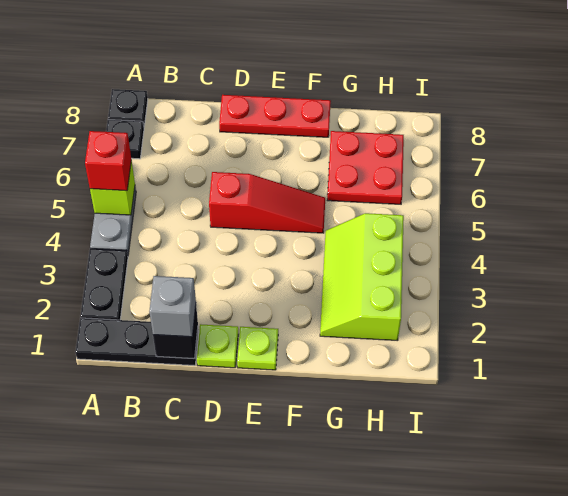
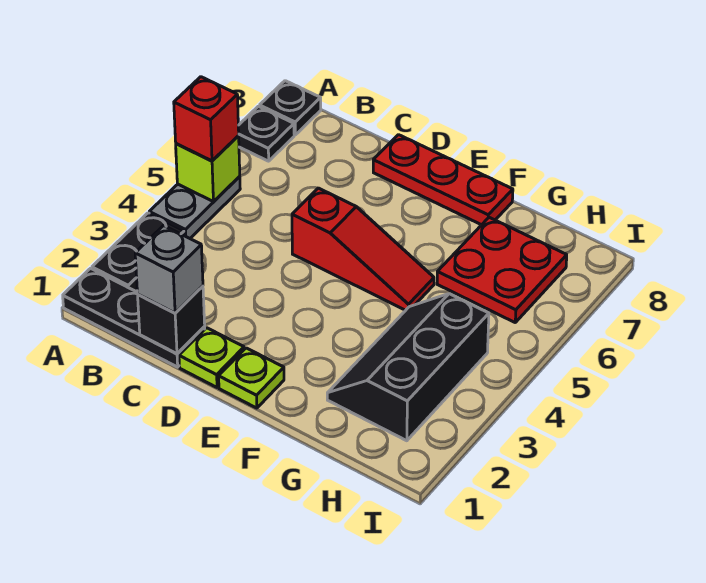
lime 2x3 slope [320,213,404,341] -> black 2x3 slope [327,294,489,441]

